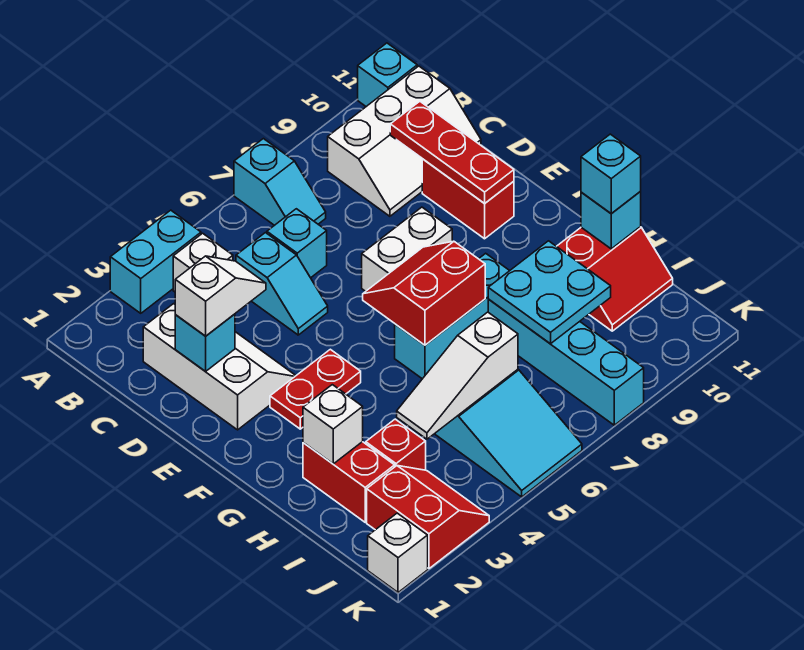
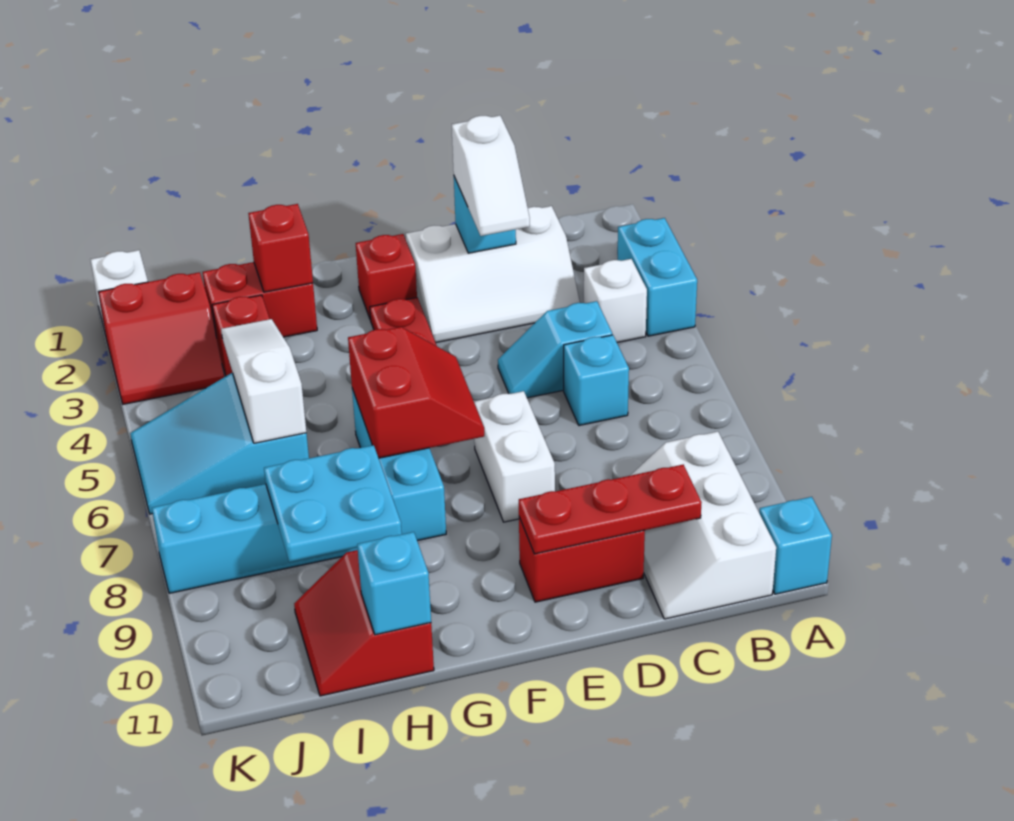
cyan 1x2 slope [234,139,326,225] -> none
none -> red 1x1 brick [356,234,417,320]
white 1x1 brick [303,385,363,464] -> red 1x1 brick [248,204,313,292]
cyan 1x1 brick [581,134,641,214] -> none

